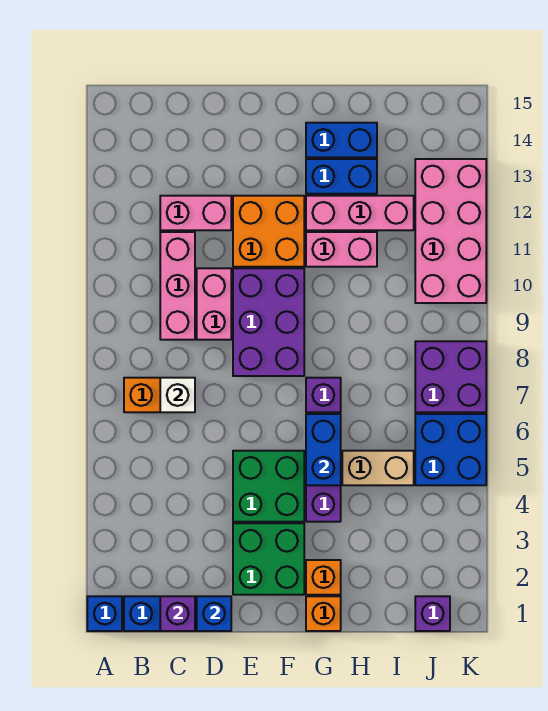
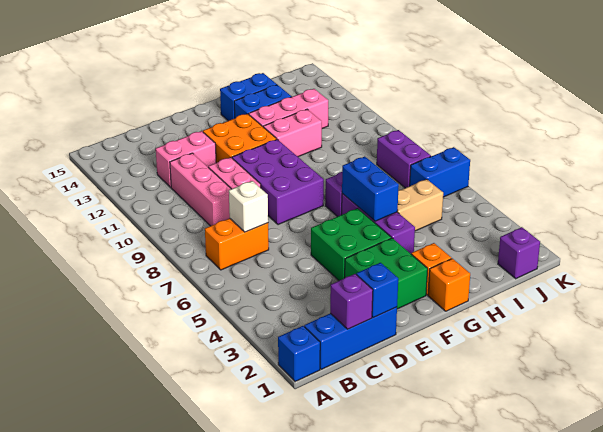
blue 2x2 brick [415,414,486,485] -> blue 1x2 brick [410,147,470,197]
purple 2x2 brick [415,341,486,412] -> purple 1x2 brick [377,130,431,188]
pink 2x4 brick [415,159,486,303] -> none

